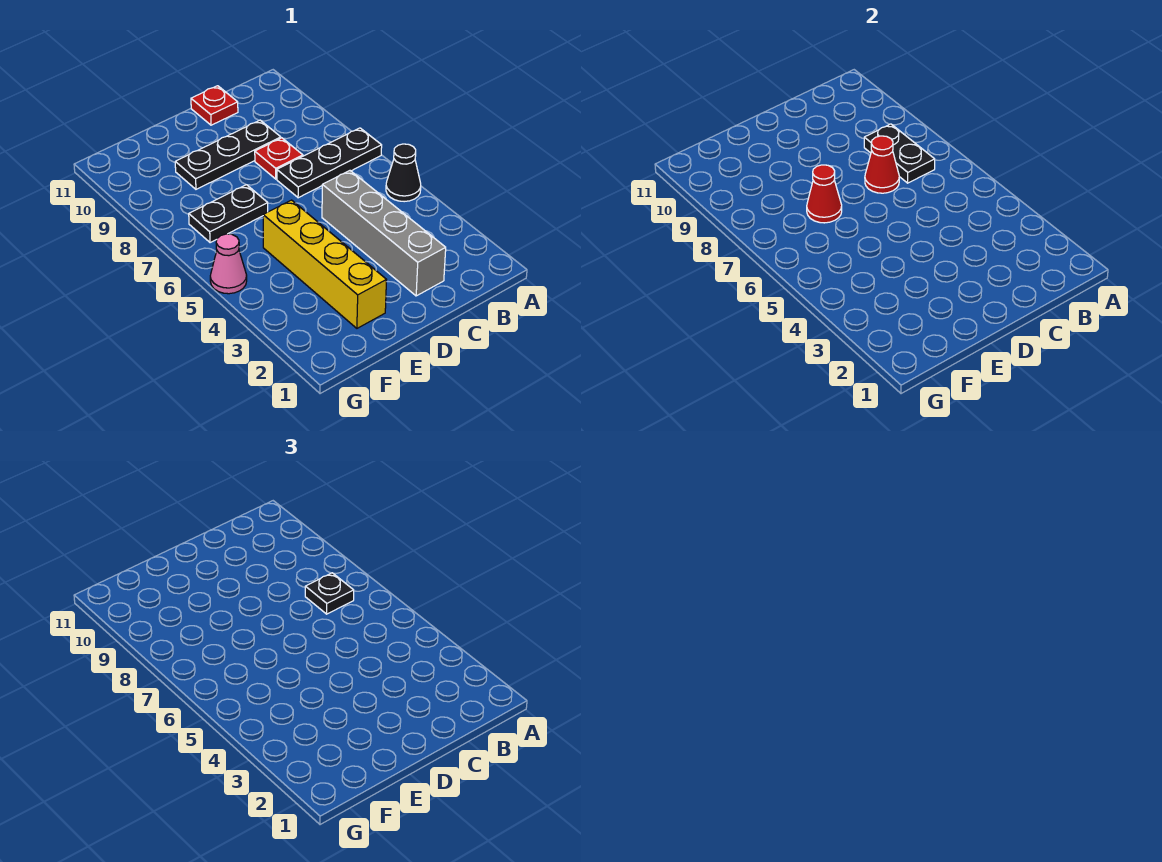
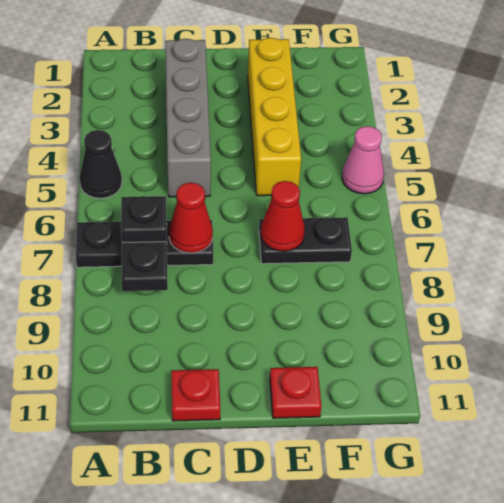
red 1x1 plate [255,138,303,179] -> red 1x1 plate moved to [270,367,321,418]
black 1x3 plate [175,120,281,189] -> none

